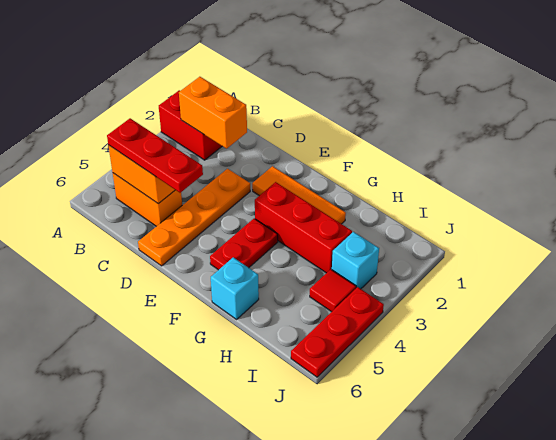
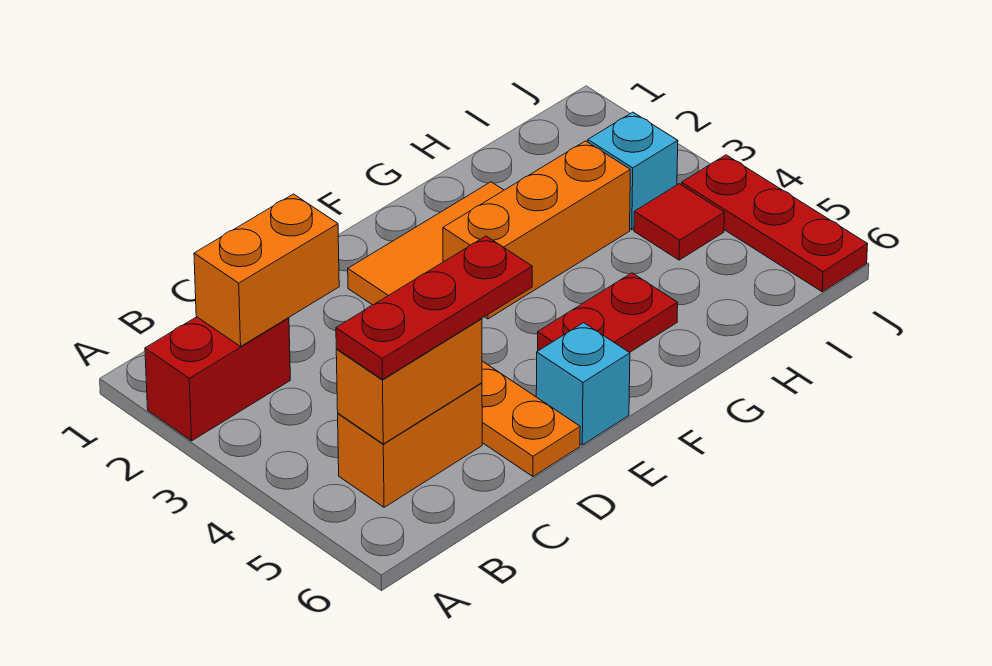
red 1x3 brick [255,182,352,273] -> orange 1x3 brick [443,141,630,319]
red 1x2 plate [210,219,278,270] -> red 1x2 plate turned to [538,273,678,353]
cyan 1x1 brick [211,257,259,319] -> cyan 1x1 brick moved to [536,323,630,445]

